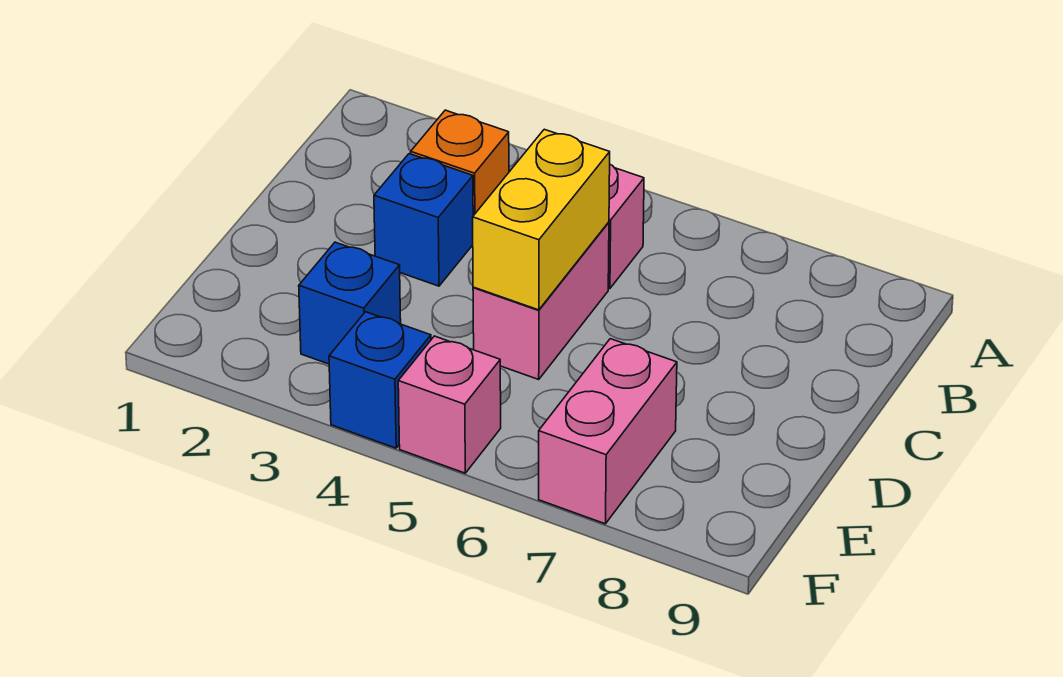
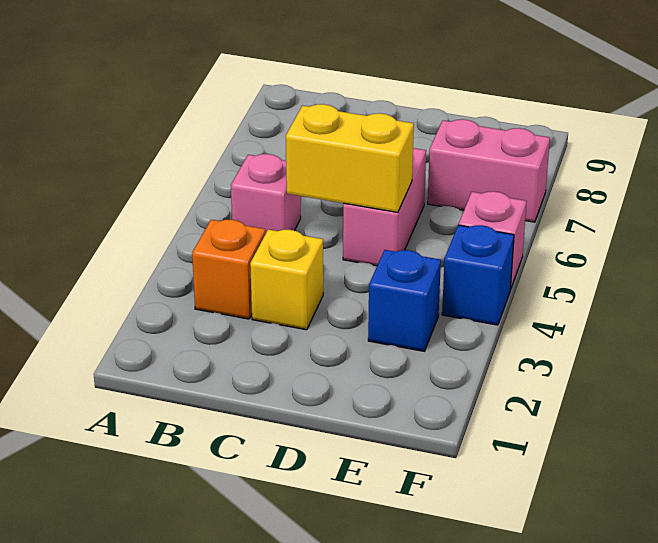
blue 1x1 brick [374,154,473,286] -> yellow 1x1 brick [250,229,323,330]
pink 1x2 brick [473,222,609,379] -> pink 1x2 brick turned to [343,148,426,266]

